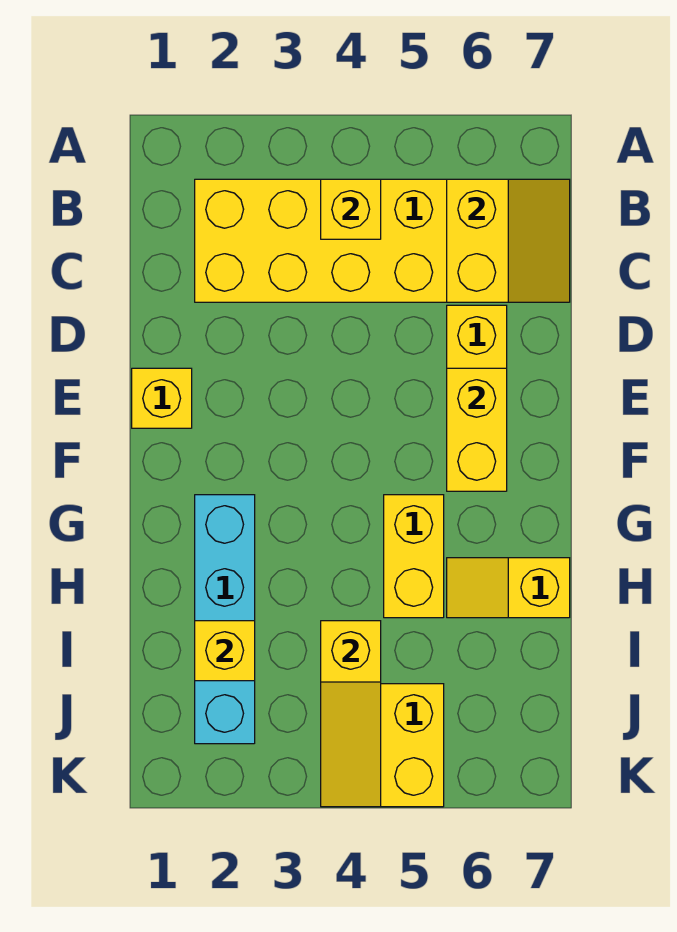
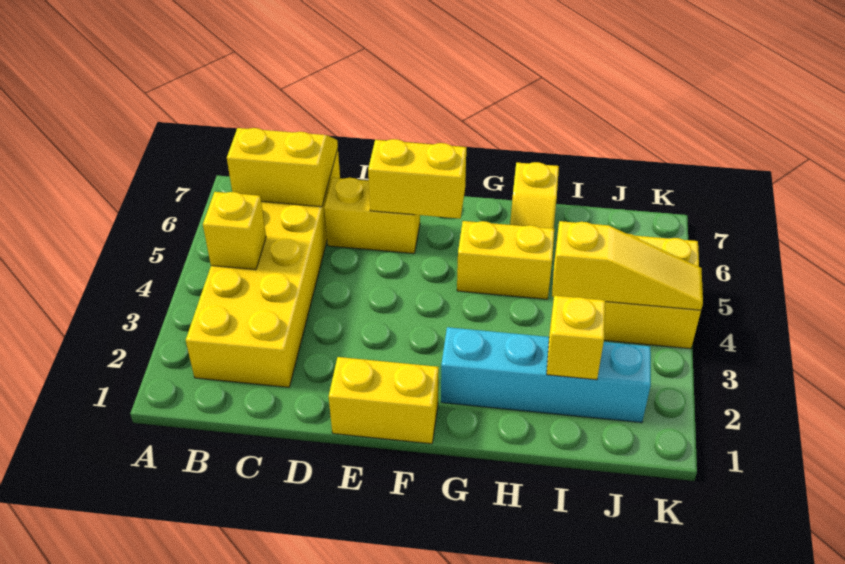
yellow 1x1 brick [132,368,192,428] -> yellow 1x2 brick [329,357,439,444]

